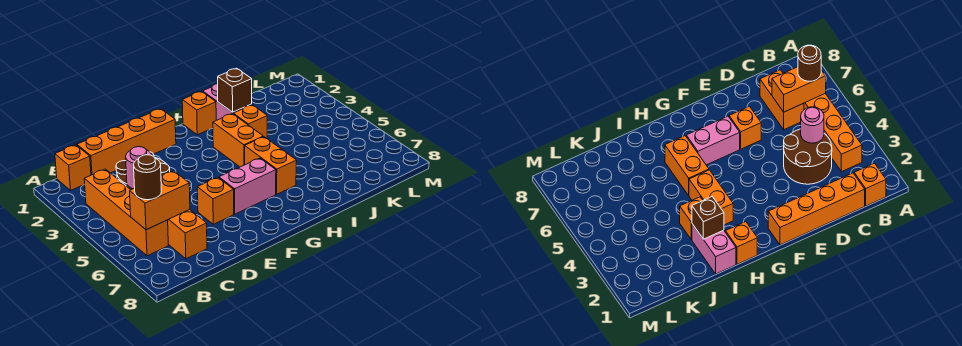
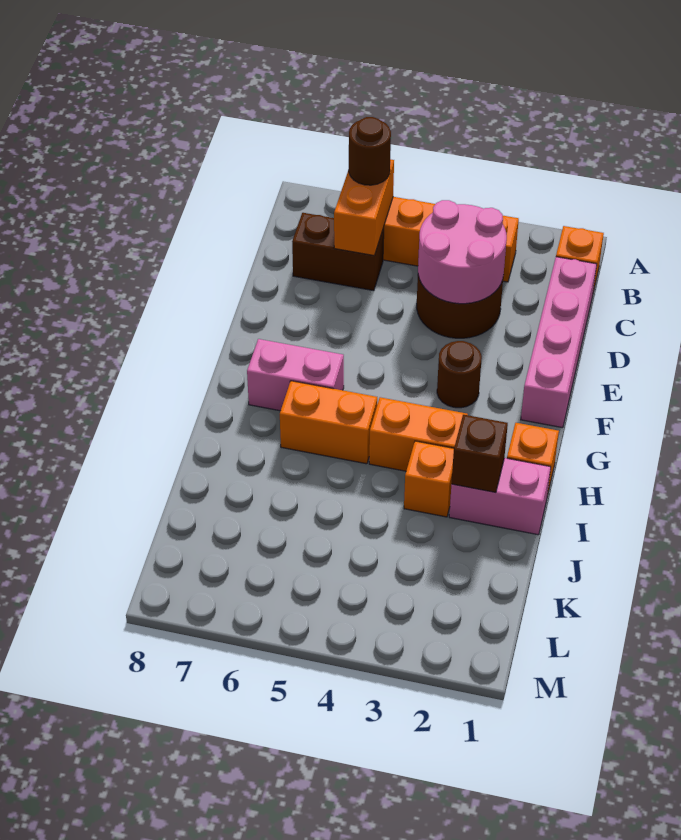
orange 1x4 brick [77,109,176,175] -> pink 1x4 brick [521,257,597,428]
pink 1x1 round brick [126,147,151,189] -> pink 2x2 round brick [418,200,507,304]
orange 1x2 brick [168,210,207,259] -> brown 1x2 brick [292,213,384,291]
orange 1x1 brick [197,177,234,224] -> none
none -> brown 1x1 round brick [437,341,482,408]
pink 1x2 brick [219,158,276,214] -> pink 1x2 brick turned to [247,339,344,411]

